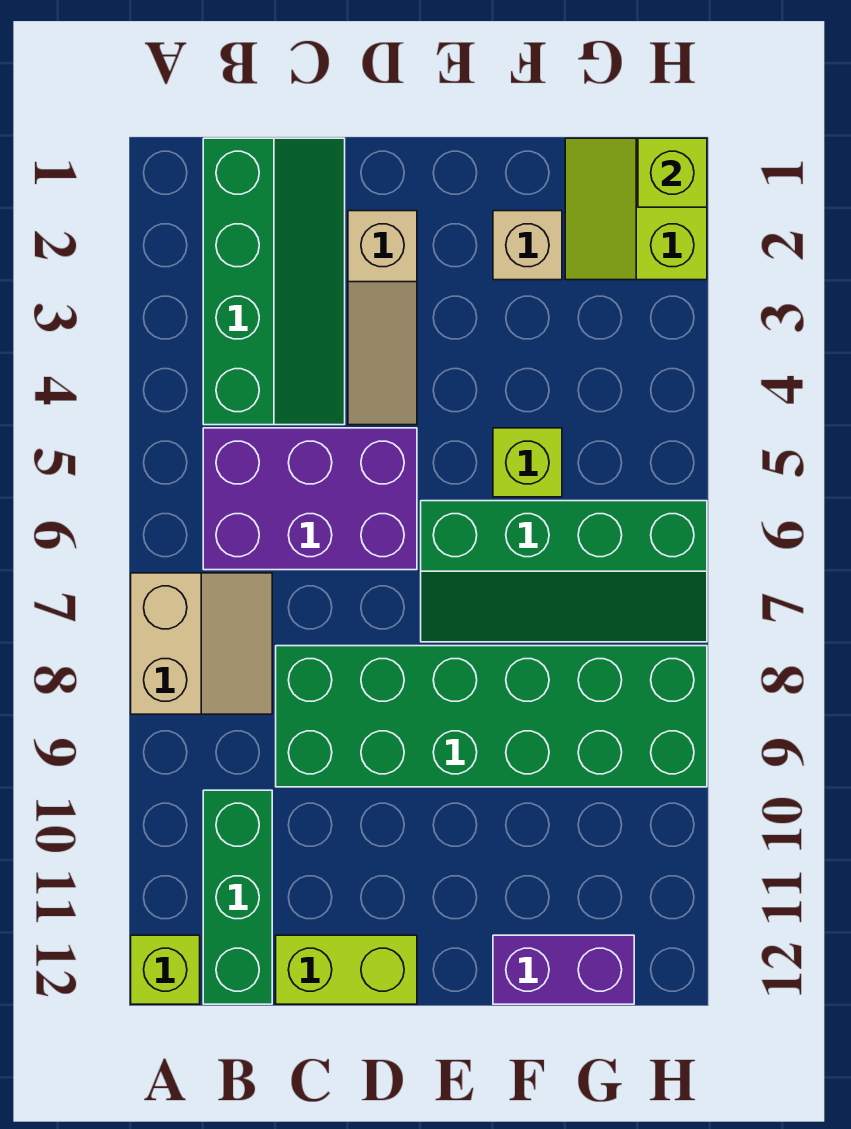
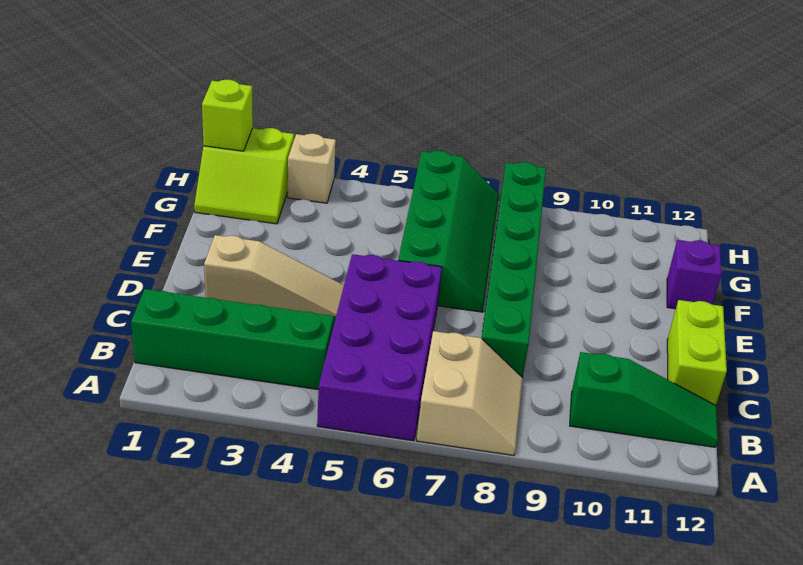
tan 2x2 slope [131,573,272,714] -> tan 2x2 slope turned to [417,331,523,455]
lime 1x1 brick [131,935,200,1004] -> none
purple 2x3 brick [203,428,417,570] -> purple 2x4 brick [317,254,442,441]
green 1x3 brick [203,790,272,1004] -> green 1x3 slope [570,352,718,447]
green 2x6 brick [276,646,707,787] -> green 1x6 brick [482,162,546,378]
tan 1x1 brick [493,211,562,280] -> tan 1x1 brick moved to [288,134,336,203]
lime 1x1 brick [493,428,562,497] -> none
purple 1x2 brick [493,935,634,1004] -> purple 1x1 brick [667,240,722,309]

